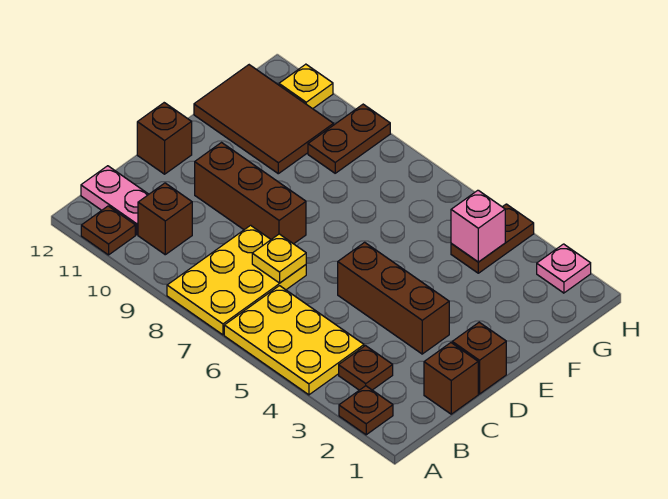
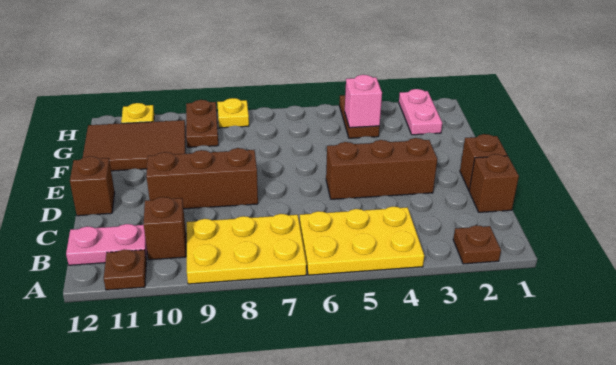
yellow 2x3 plate [167,225,306,335] -> yellow 2x3 plate turned to [187,214,306,284]
brown 1x1 plate [339,346,393,390] -> none
yellow 1x1 plate [252,234,306,283] -> yellow 1x1 plate moved to [217,98,249,128]
pink 1x1 plate [537,244,591,293] -> pink 1x2 plate [399,89,442,135]

